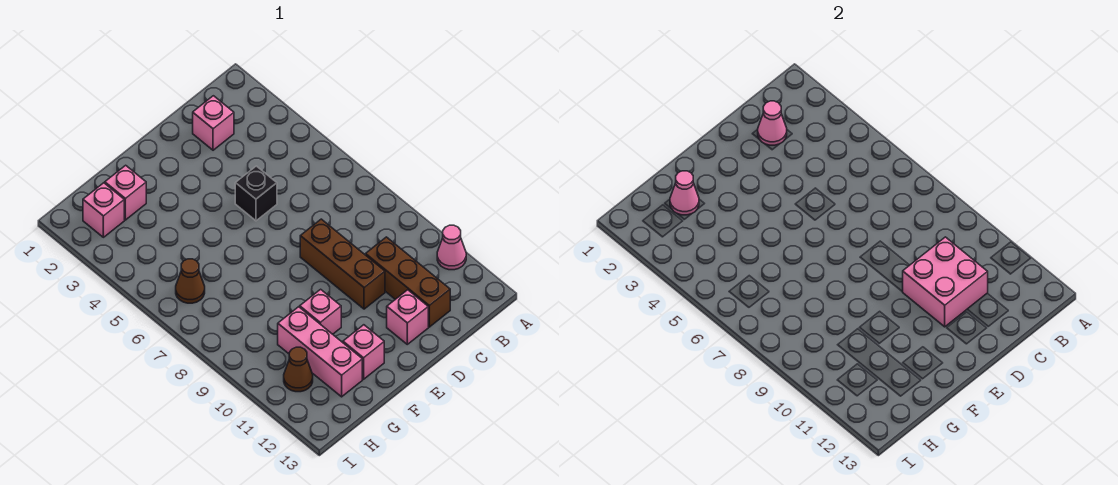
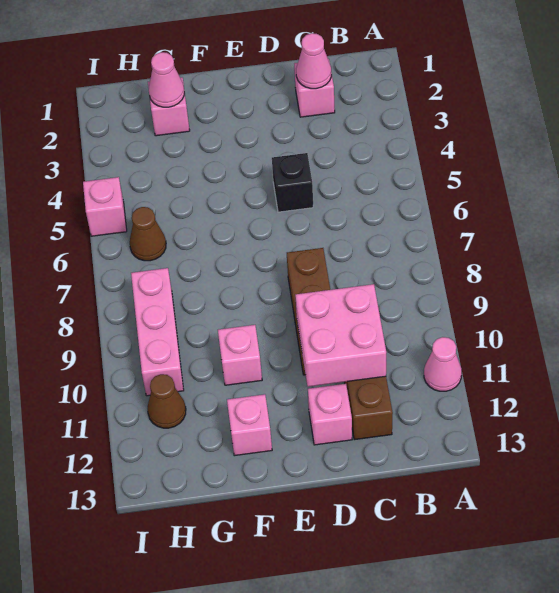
pink 1x3 brick [278,307,362,397] -> pink 1x3 brick moved to [131,268,184,396]
pink 1x1 brick [83,183,124,237] -> pink 1x1 brick moved to [83,177,127,236]

